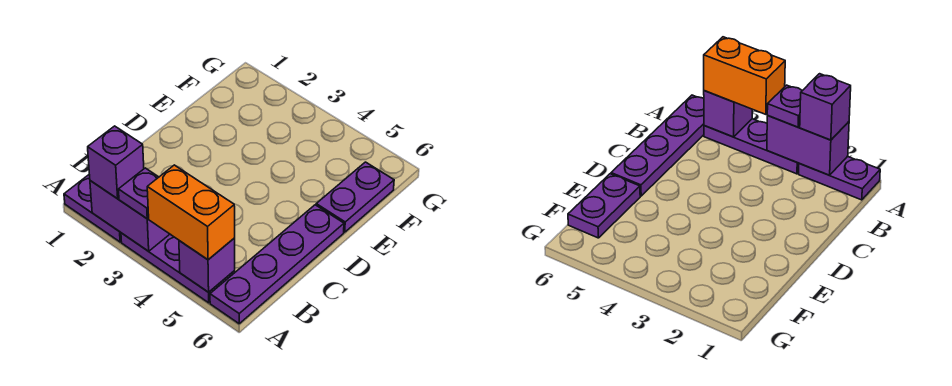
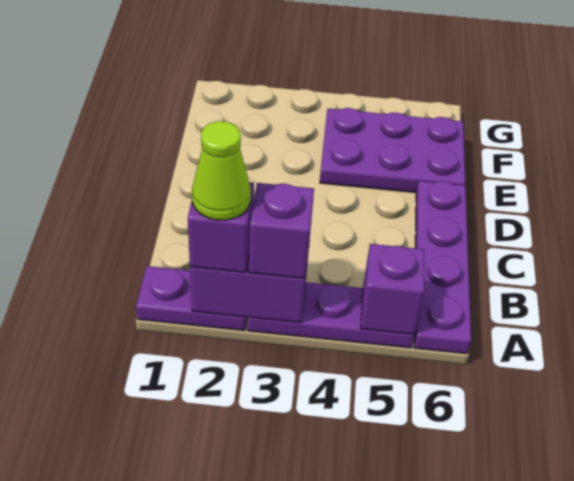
none -> lime 1x1 cone [192,121,251,220]
purple 1x1 plate [118,168,159,219] -> purple 1x1 brick [249,183,314,278]
orange 1x2 brick [147,165,235,260] -> none
purple 1x2 plate [316,162,394,232] -> purple 2x3 plate [320,108,465,193]

